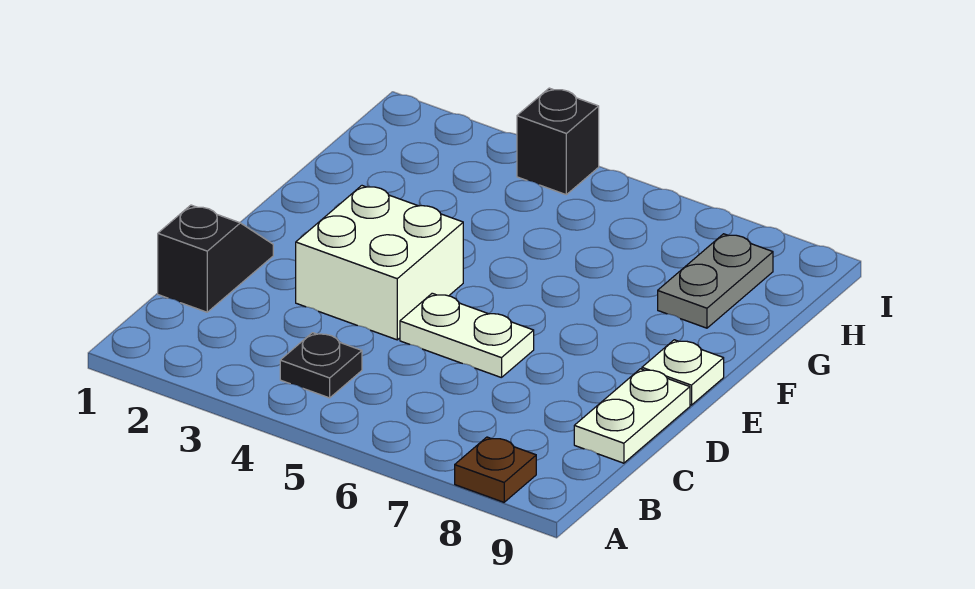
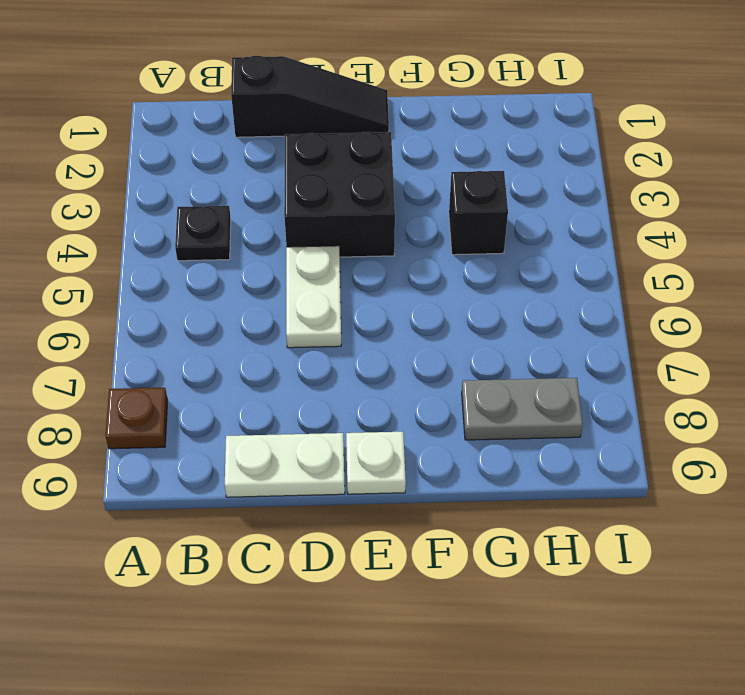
black 1x2 slope [158,205,273,312] -> black 1x3 slope [231,56,389,137]
white 2x2 brick [296,186,463,340] -> black 2x2 brick [284,132,395,257]
black 1x1 brick [517,88,599,195] -> black 1x1 brick moved to [449,171,508,255]

